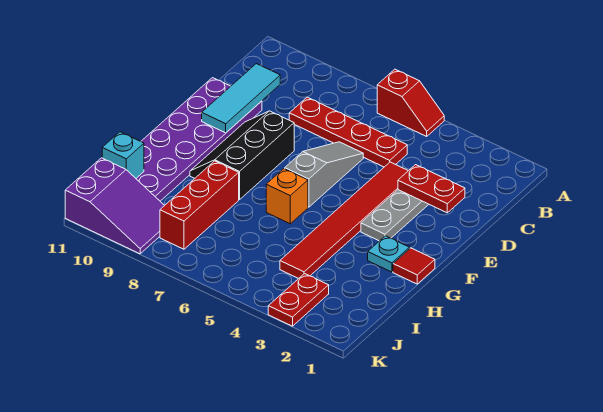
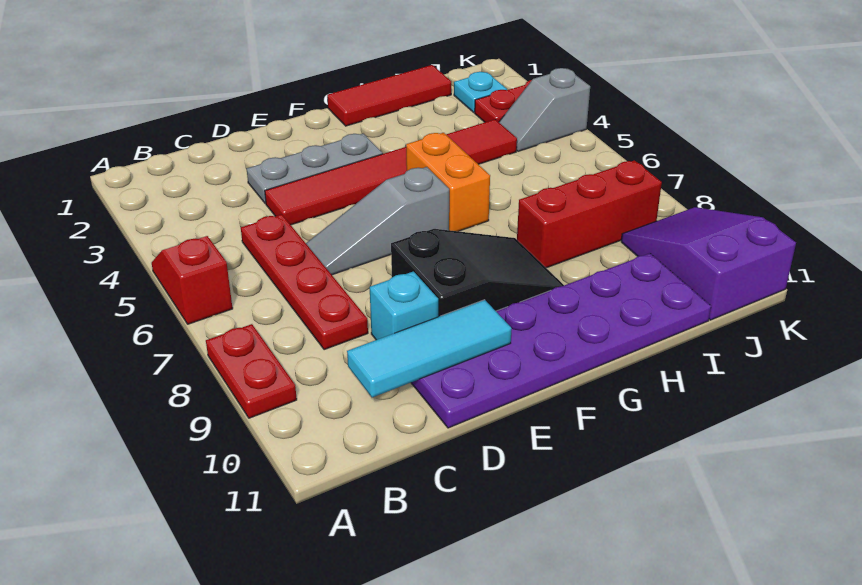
red 1x2 plate [398,165,465,213] -> red 1x2 plate moved to [206,324,297,418]
black 2x3 slope [190,111,294,200] -> black 2x3 slope turned to [391,229,564,317]
red 1x1 tile [393,248,435,284] -> red 1x3 tile [327,65,451,126]
cyan 1x1 plate [368,236,410,272] -> cyan 1x1 plate moved to [454,72,507,112]
orange 1x1 brick [266,169,308,224] -> orange 1x2 brick [406,133,490,231]
cyan 1x1 brick [102,132,144,178] -> cyan 1x1 brick moved to [370,271,438,340]
none -> grey 1x2 slope [499,68,590,151]

